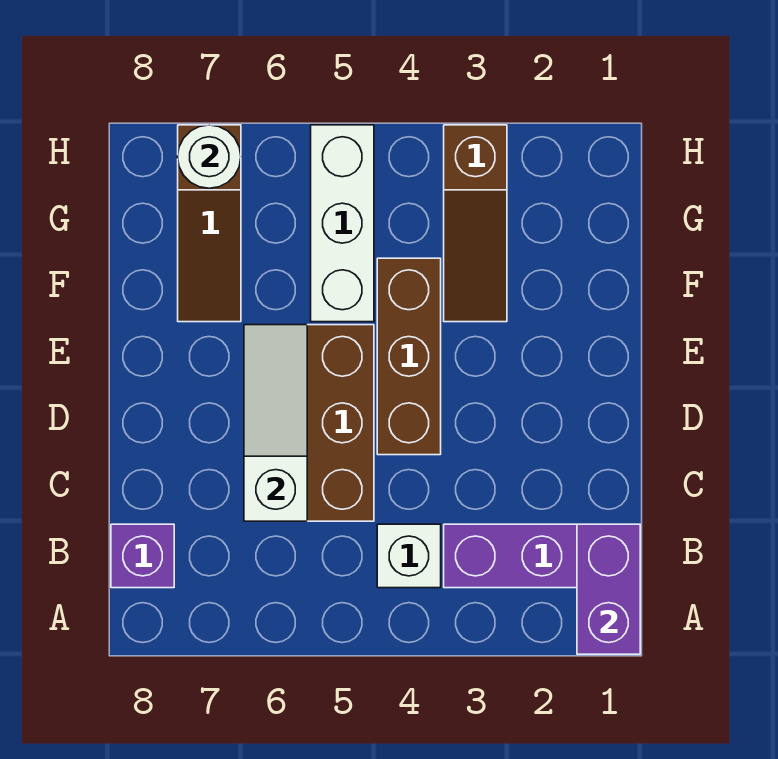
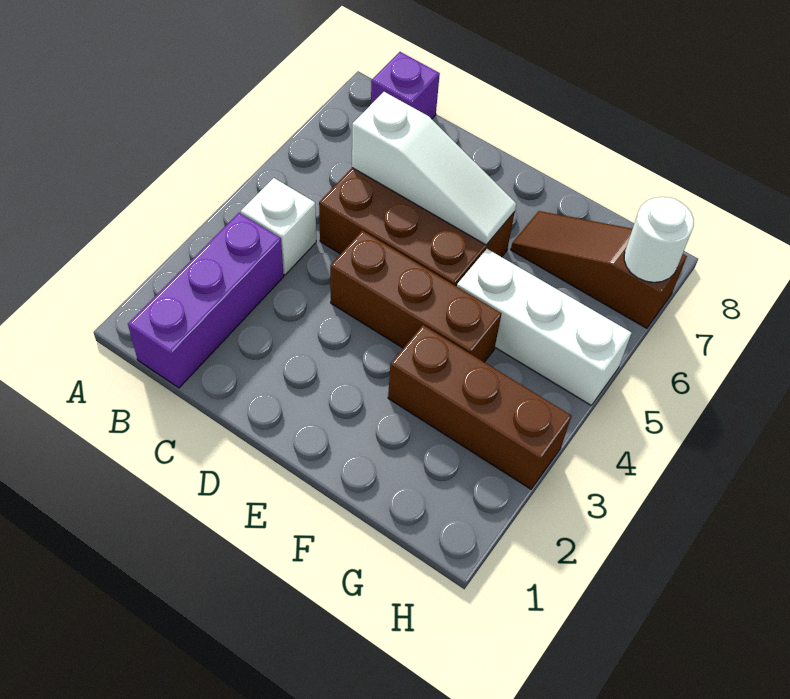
purple 1x2 brick [577,524,640,654] -> none
brown 1x3 slope [444,125,507,322] -> brown 1x3 brick [388,325,571,489]

